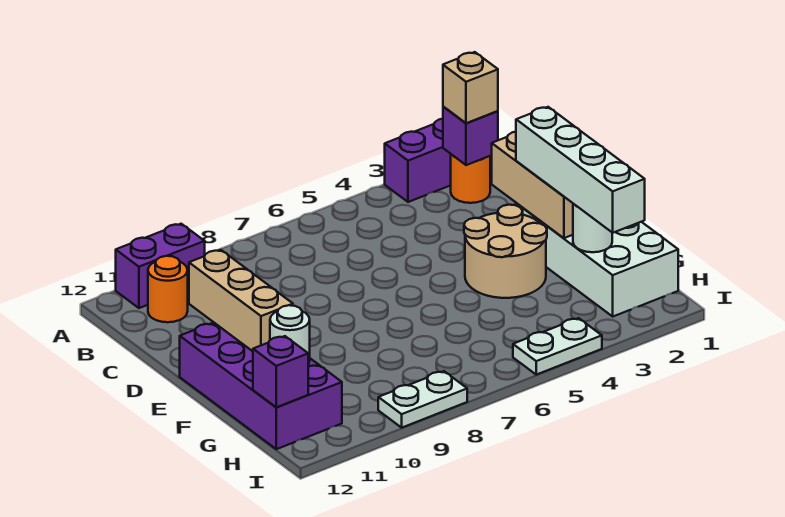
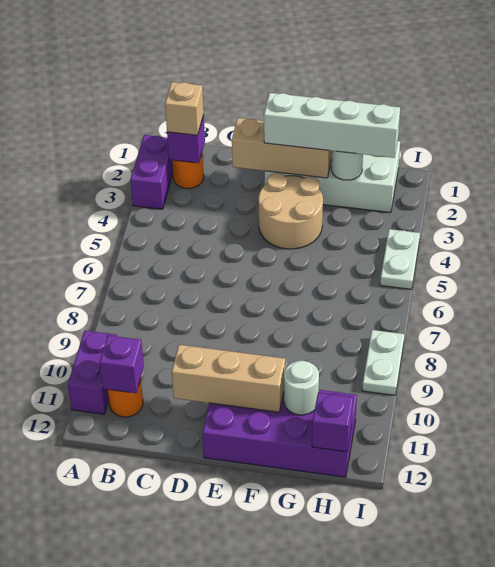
none -> purple 1x1 brick [100,335,144,393]

